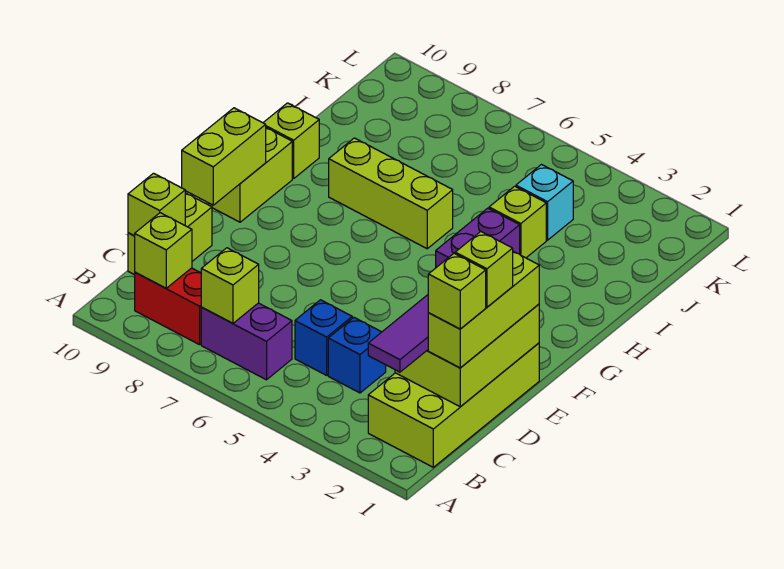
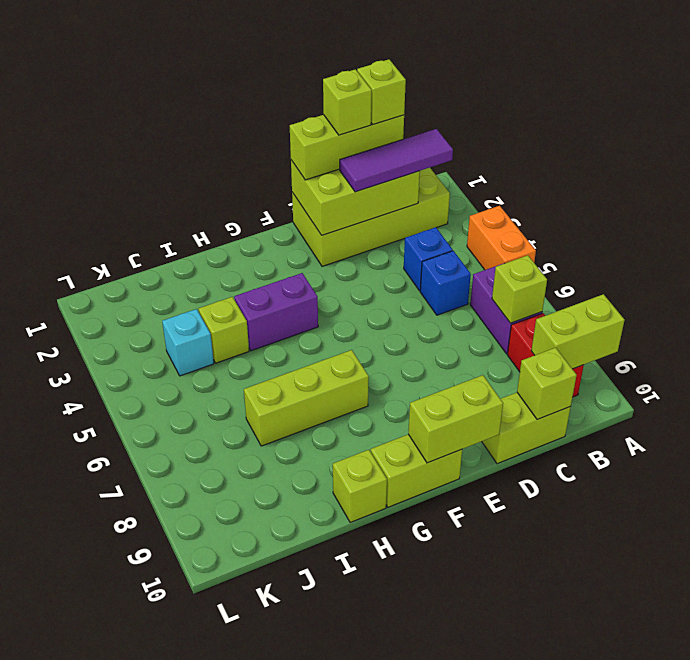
none -> orange 1x2 brick [467,206,536,270]
lime 1x1 brick [135,213,192,288] -> lime 1x2 brick [531,294,625,369]
lime 1x3 brick [329,138,453,249] -> lime 1x3 brick turned to [244,350,369,446]

